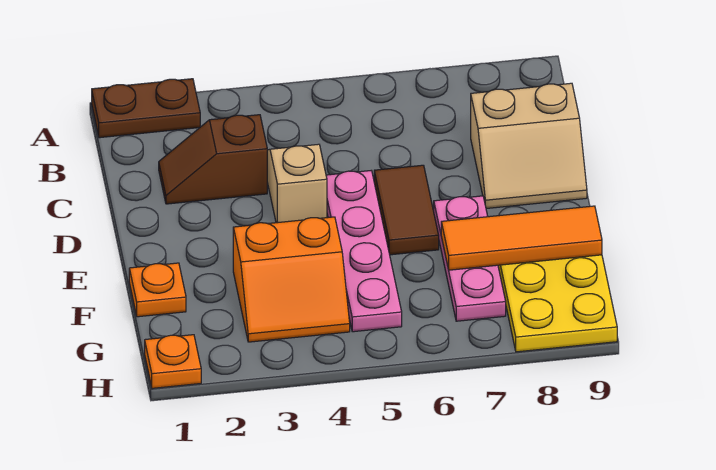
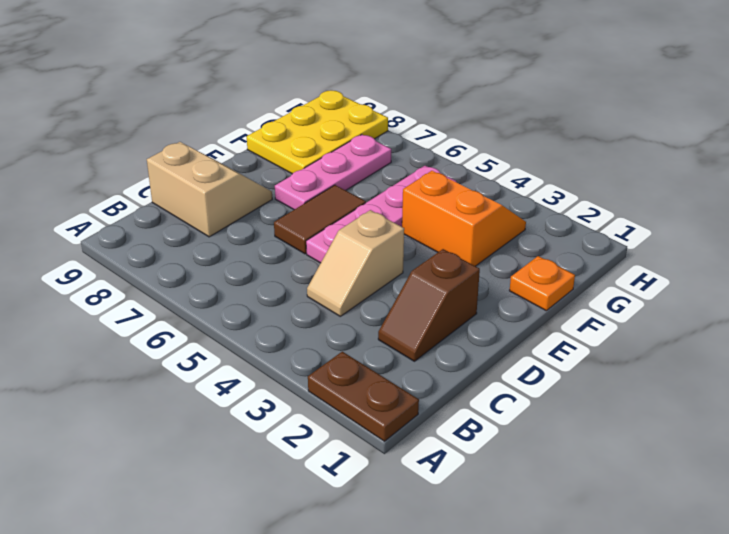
brown 1x2 slope [159,115,267,204] -> brown 1x2 slope turned to [378,249,480,361]
orange 1x3 tile [441,206,602,270] -> none
orange 1x1 plate [145,335,201,388] -> none

